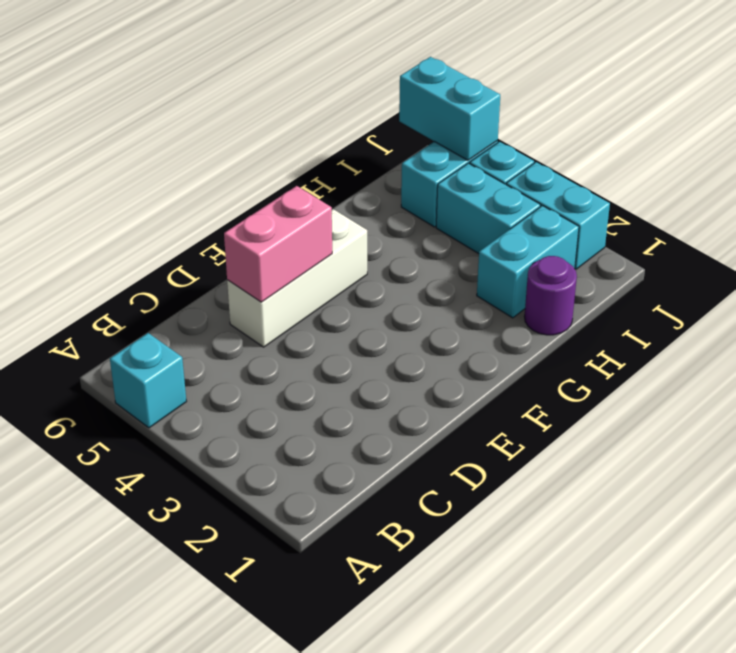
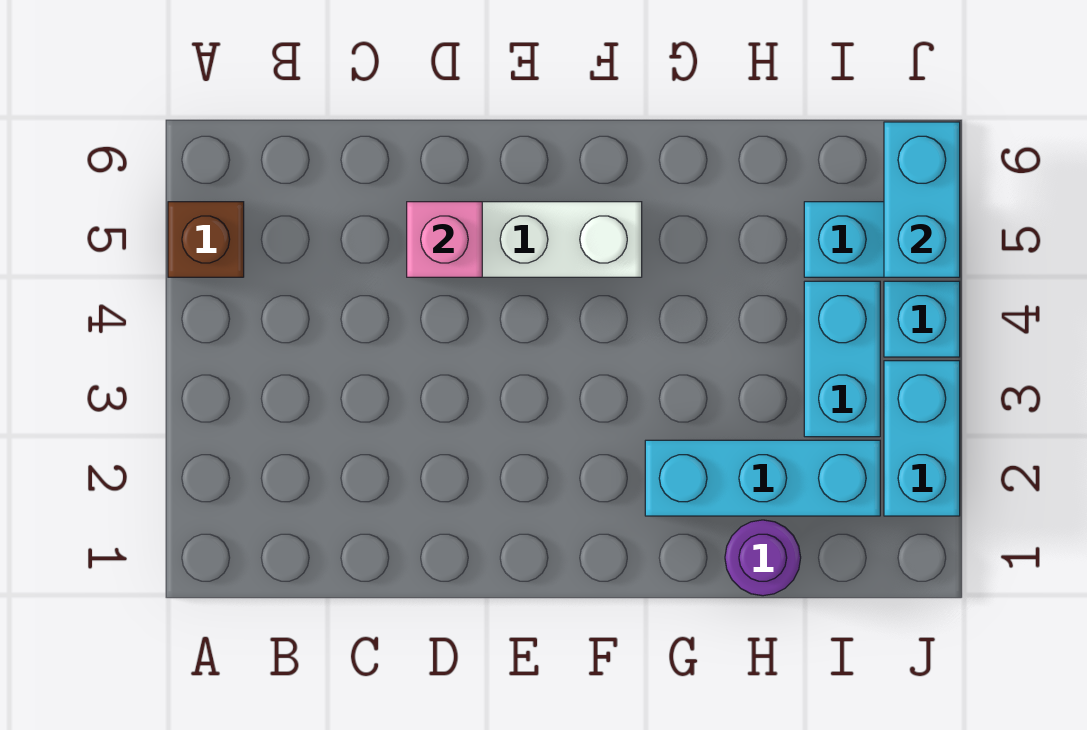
cyan 1x1 brick [110,333,186,428] -> brown 1x1 brick [168,202,244,277]
pink 1x2 brick [224,186,332,302] -> pink 1x1 brick [407,202,482,277]
cyan 1x2 brick [477,206,579,318] -> cyan 1x3 brick [645,440,880,516]

